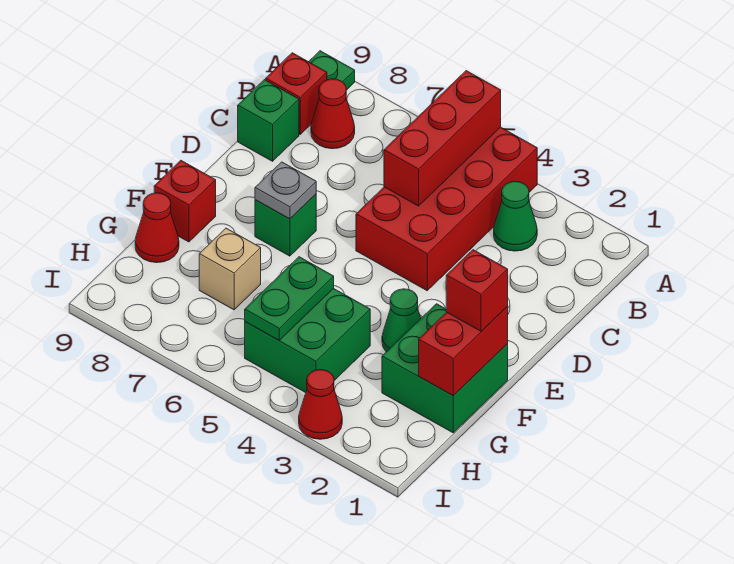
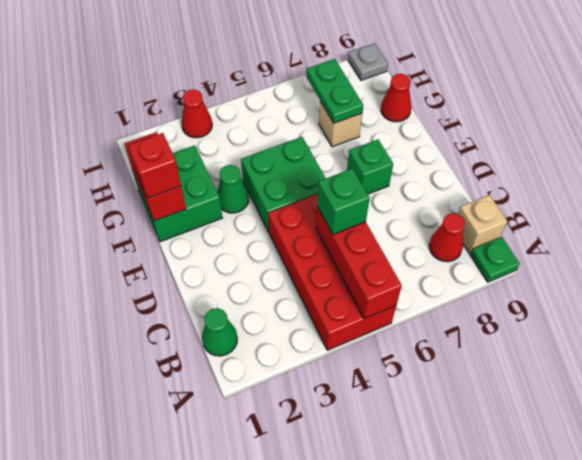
green 1x1 cone [494,181,537,251] -> green 1x1 cone moved to [202,308,237,356]
red 1x1 brick [266,53,327,134] -> tan 1x1 brick [458,195,507,253]
green 1x1 brick [238,80,299,161] -> green 1x1 brick moved to [317,169,370,235]
grey 1x1 plate [255,162,316,219] -> grey 1x1 plate moved to [348,43,388,80]
red 1x1 brick [154,160,216,242] -> none
green 2x2 brick [245,288,370,393] -> green 2x2 brick moved to [241,137,326,232]
green 1x2 plate [245,257,334,340] -> green 1x2 plate moved to [306,59,363,123]

